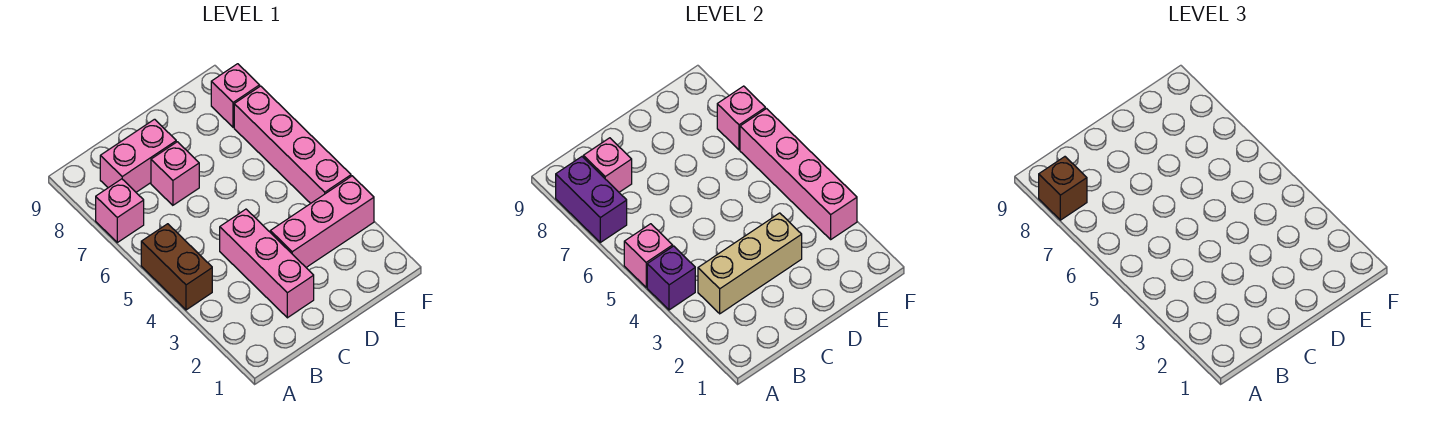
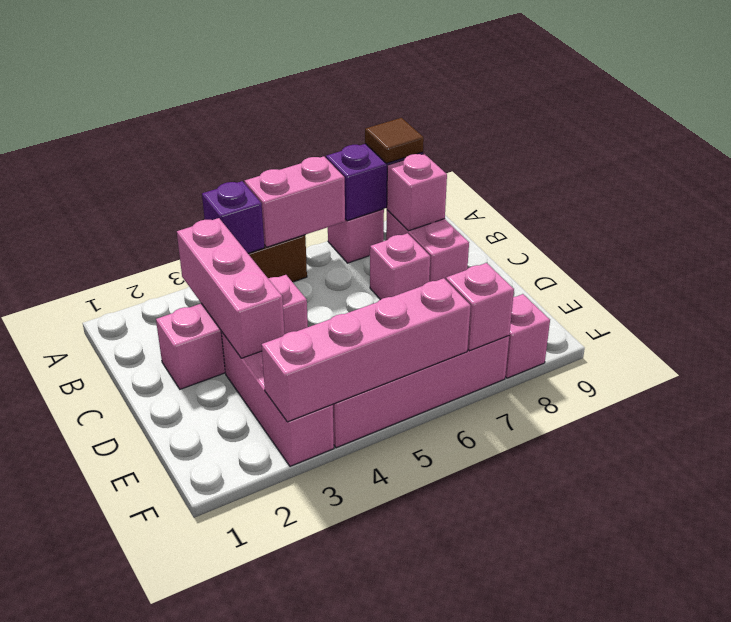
pink 1x1 brick [624,224,673,287] -> pink 1x2 brick [244,156,345,247]
brown 1x1 brick [1039,157,1087,220] -> brown 1x1 tile [365,118,424,163]
tan 1x3 brick [698,213,802,314] -> pink 1x3 brick [177,218,285,358]

